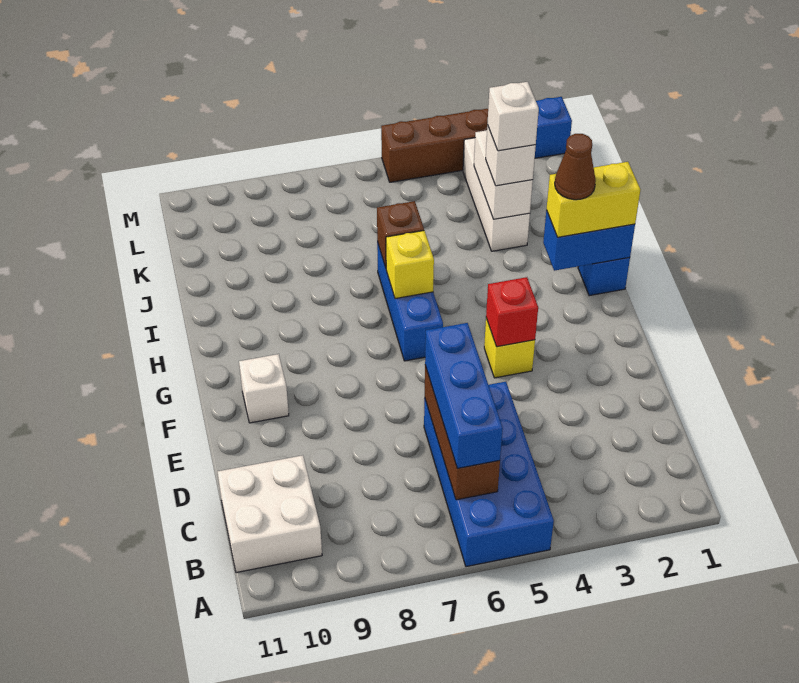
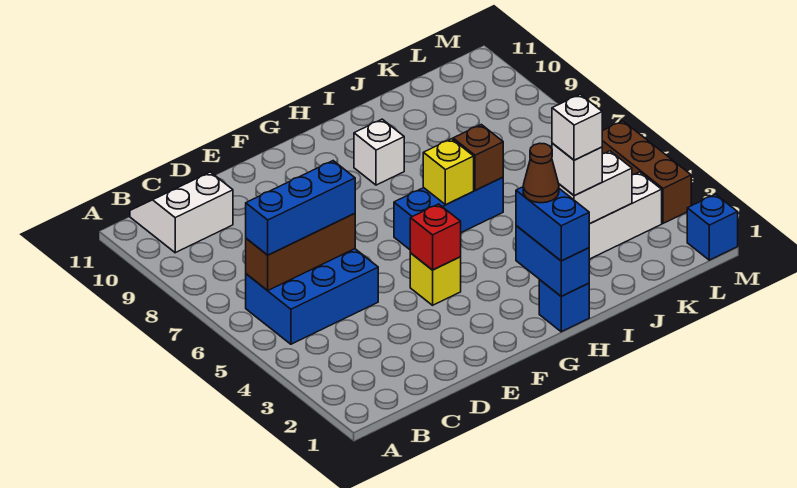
blue 2x4 brick [424,382,554,567] -> blue 2x3 brick [246,249,378,344]
white 2x2 brick [218,455,322,573] -> white 2x2 slope [130,172,233,253]
white 1x1 brick [239,354,289,423] -> white 1x1 brick moved to [354,119,404,185]
yellow 1x2 brick [547,162,640,237] -> blue 1x2 brick [516,187,589,261]

